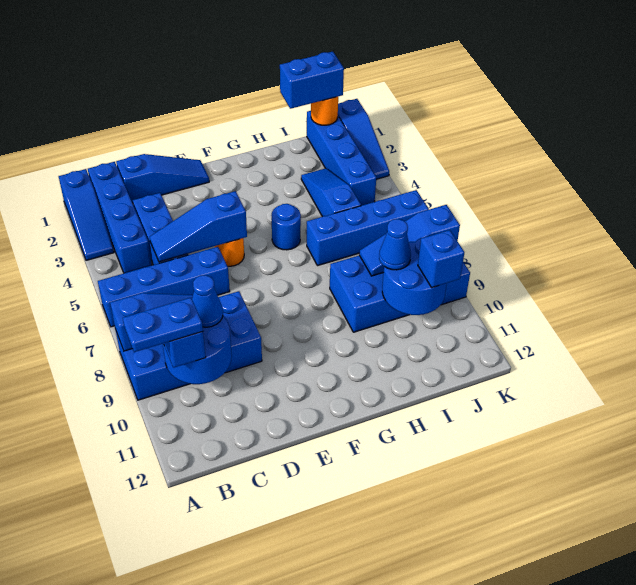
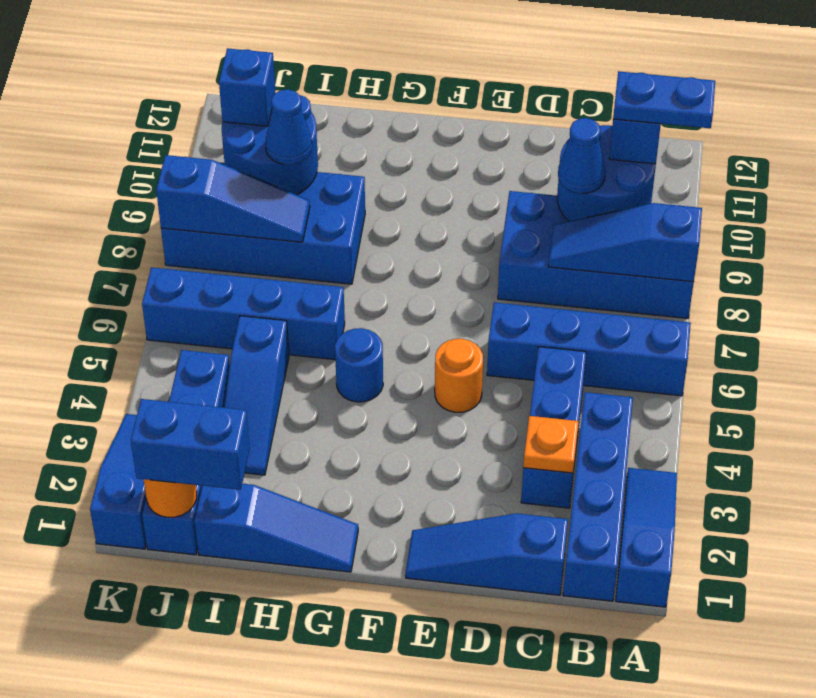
none -> orange 1x1 plate [523,416,579,473]
blue 1x3 slope [150,191,247,262] -> blue 1x3 slope moved to [195,484,358,572]

